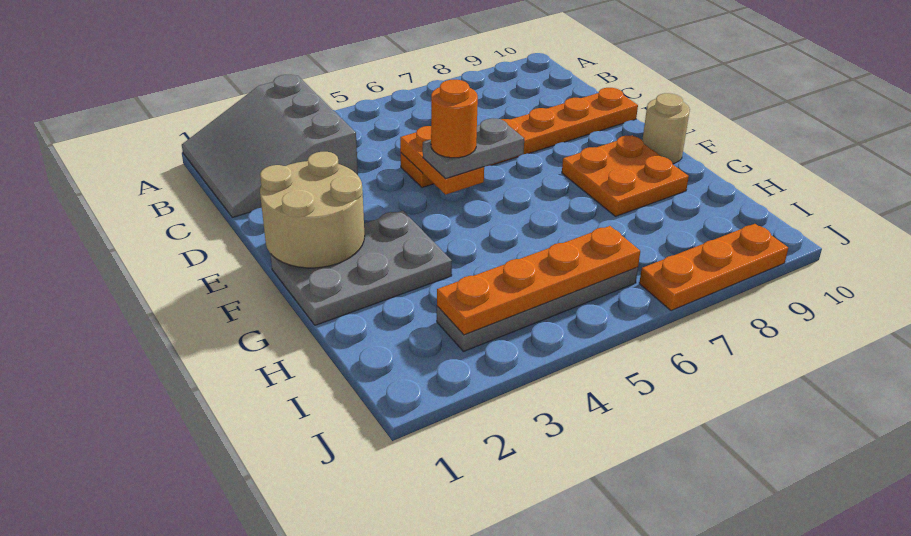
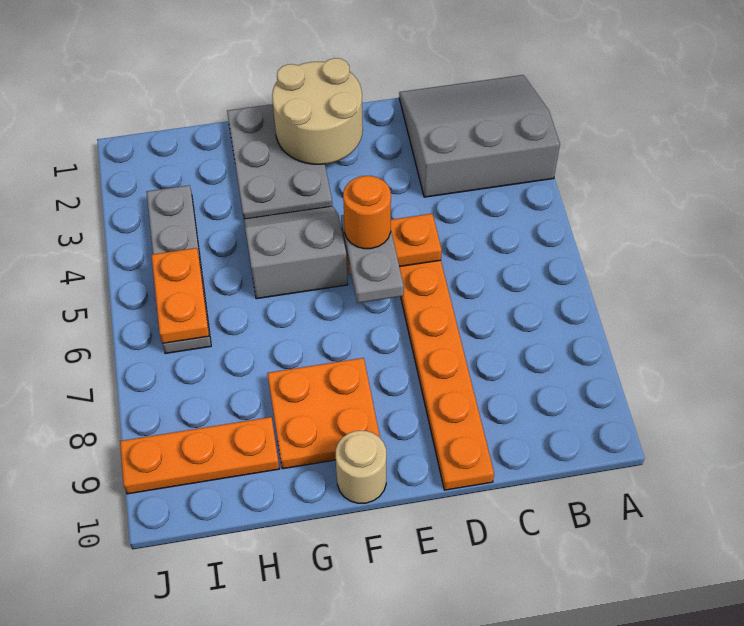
none -> grey 2x2 slope [244,206,348,299]
orange 1x4 plate [437,226,640,335] -> orange 1x2 plate [151,248,209,343]
orange 1x3 plate [639,224,788,311] -> orange 1x3 plate turned to [120,417,280,494]

